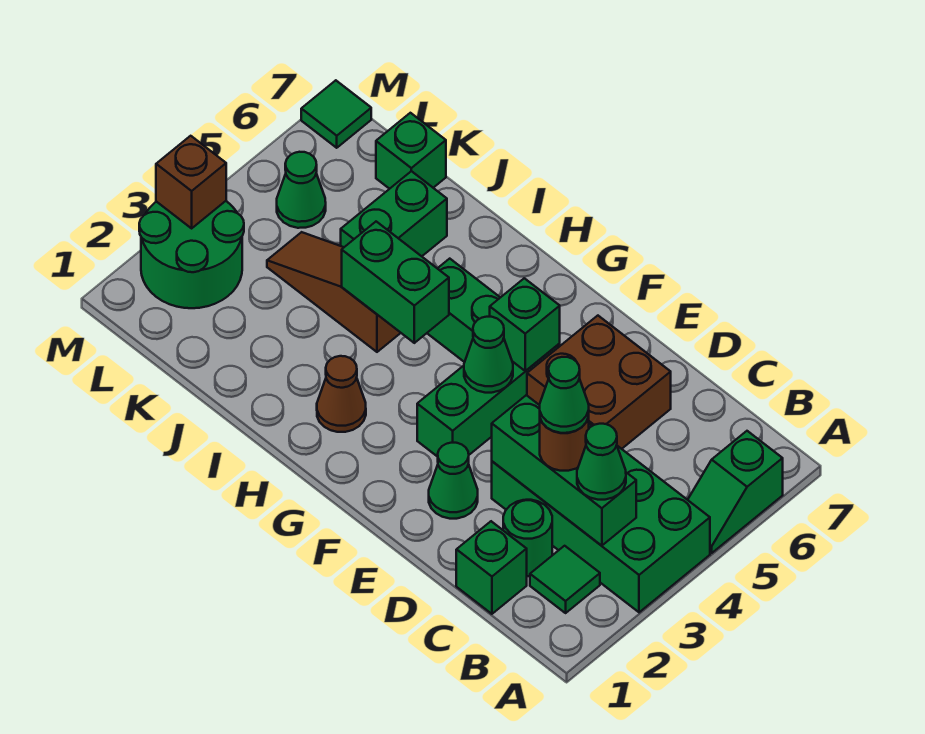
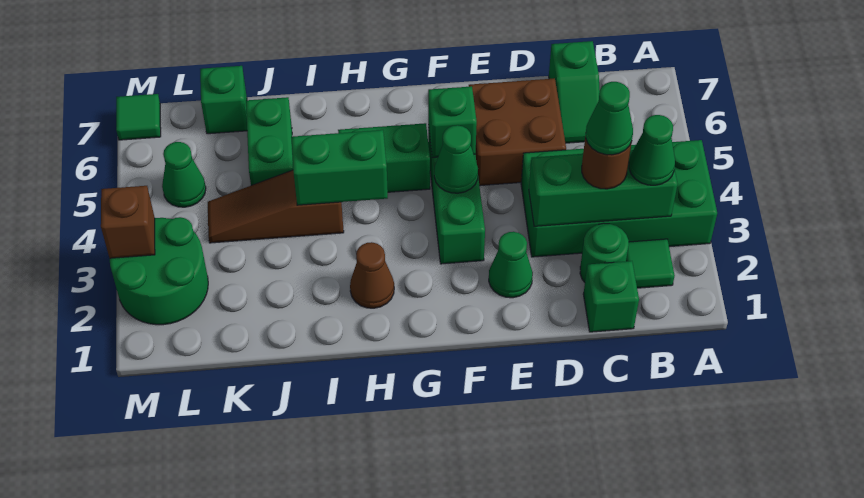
green 1x2 slope [688,431,783,553] -> green 1x2 slope moved to [549,41,600,143]

